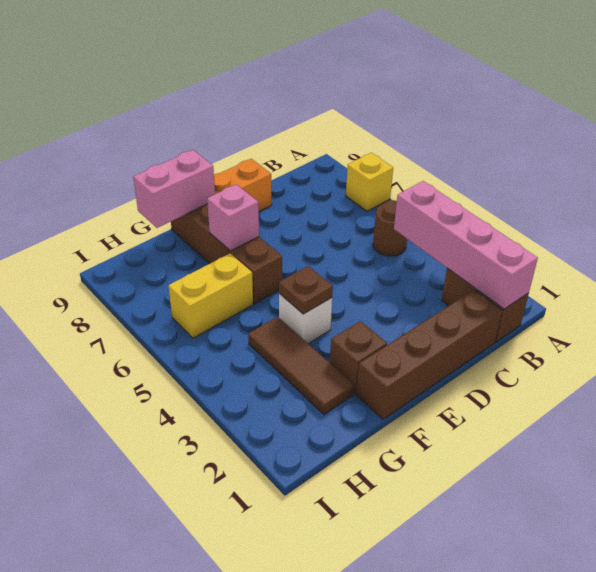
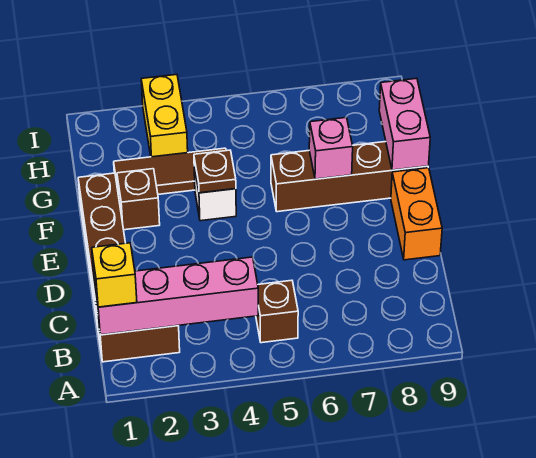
yellow 1x1 brick [346,153,393,211] -> yellow 1x1 brick moved to [92,243,137,307]
brown 1x1 round brick [373,200,407,256] -> brown 1x1 brick [256,280,298,343]
yellow 1x2 brick [169,253,253,338] -> yellow 1x2 brick moved to [141,75,188,157]

